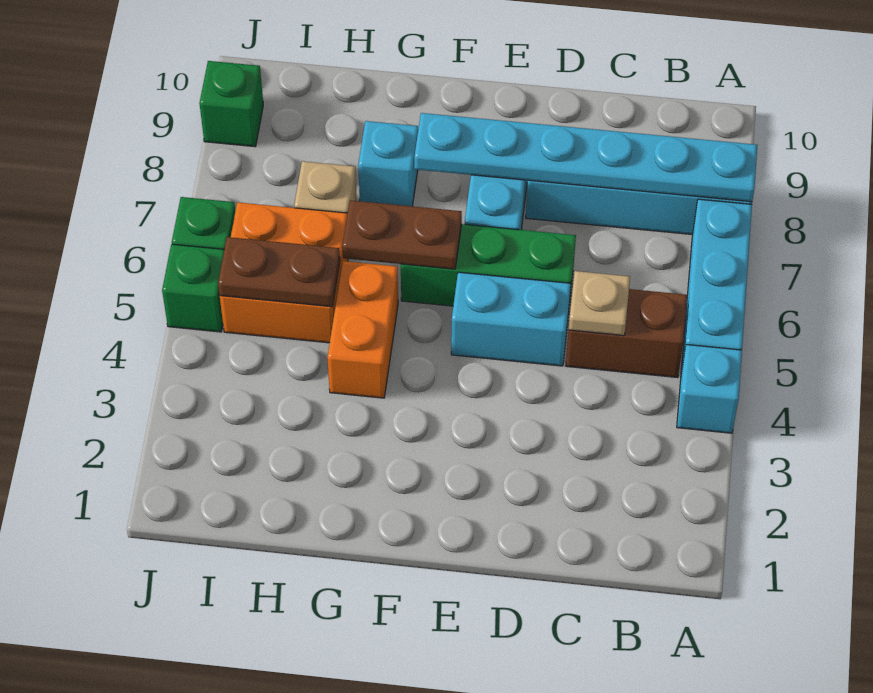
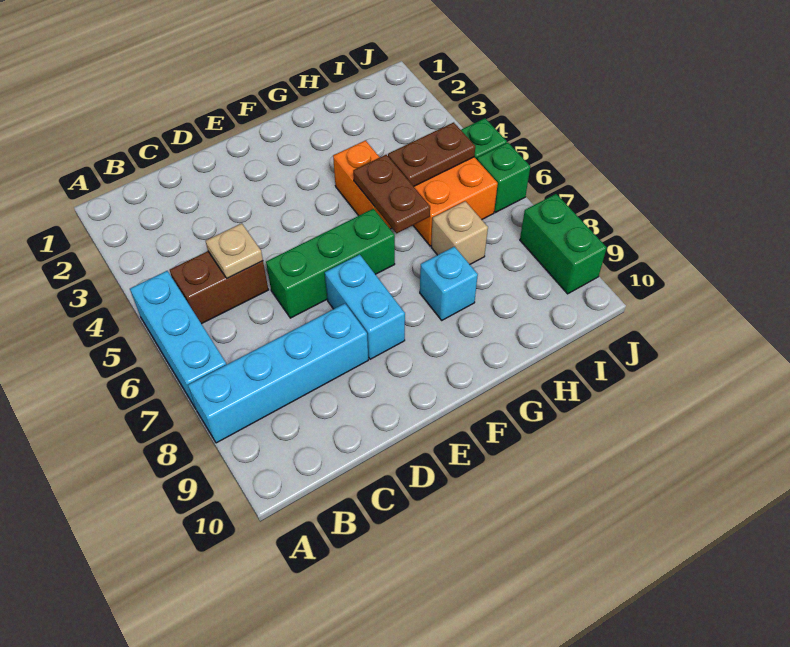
cyan 1x1 brick [677,345,742,433] -> none
cyan 1x6 plate [414,113,757,202] -> none
cyan 1x2 brick [451,272,571,366] -> none
brown 1x2 plate [342,200,462,269] -> brown 1x2 plate turned to [353,155,430,233]
green 1x1 brick [199,61,263,147] -> green 1x2 brick [520,194,607,294]

